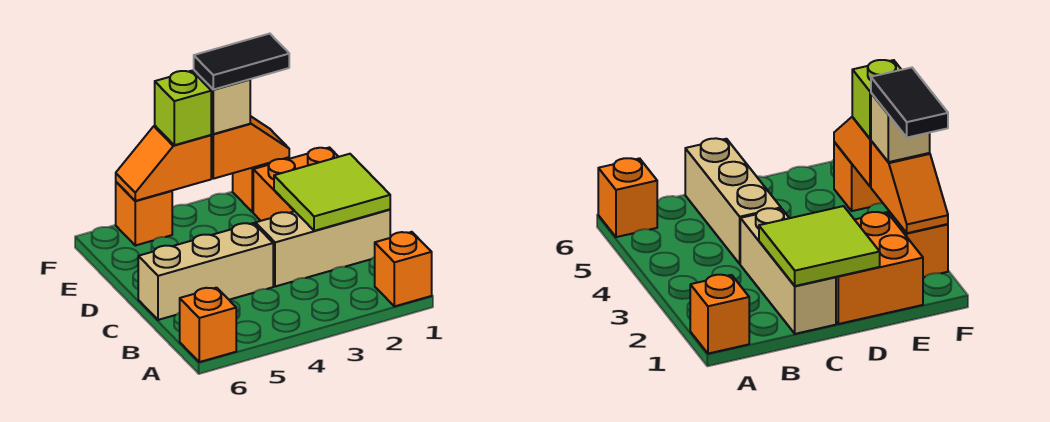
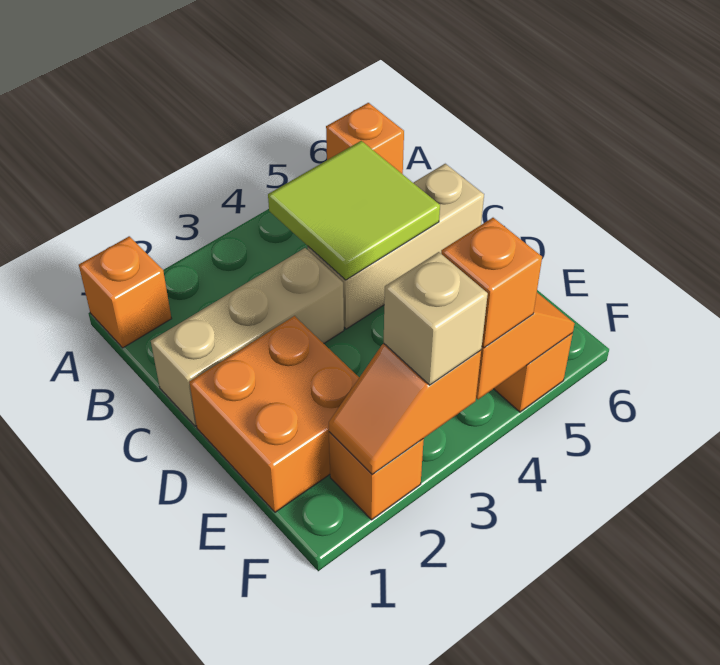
lime 2x2 tile [274,154,390,231] -> lime 2x2 tile moved to [268,141,440,280]
black 1x2 tile [194,34,289,90] -> none
lime 1x1 brick [155,71,211,145] -> orange 1x1 brick [441,218,542,348]

